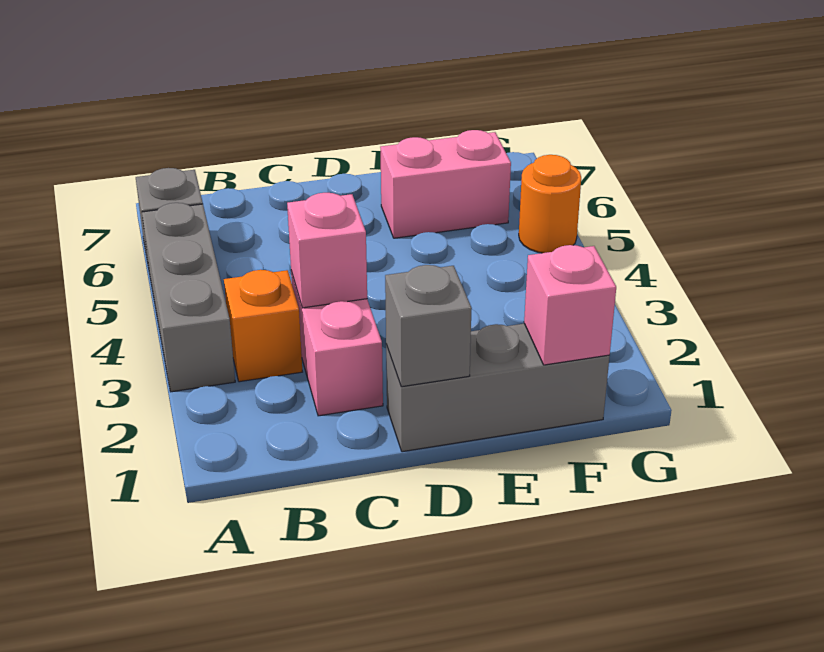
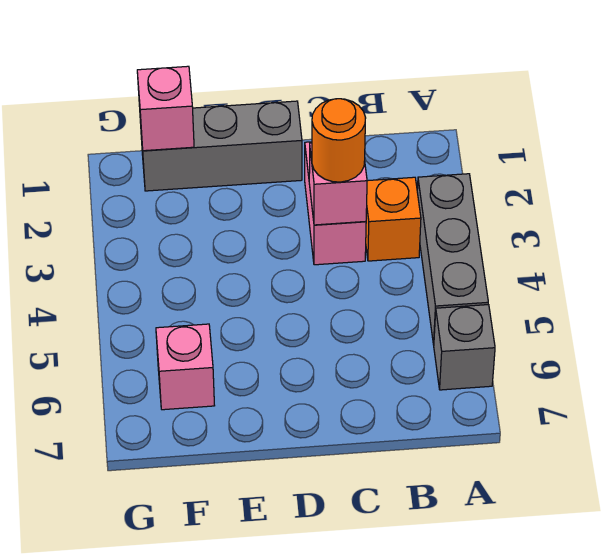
grey 1x1 brick [385,265,472,387] -> none
pink 1x2 brick [380,130,511,238] -> pink 1x1 brick [156,324,215,410]
orange 1x1 round brick [519,155,581,253] -> orange 1x1 round brick moved to [312,99,366,182]

